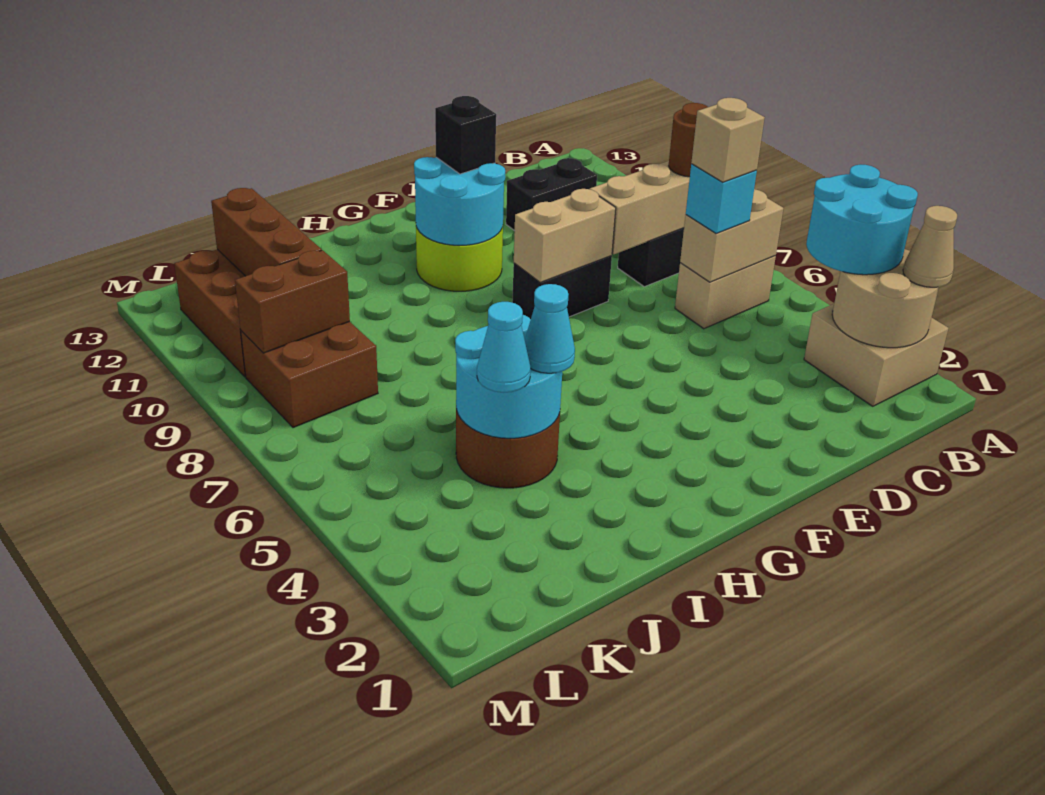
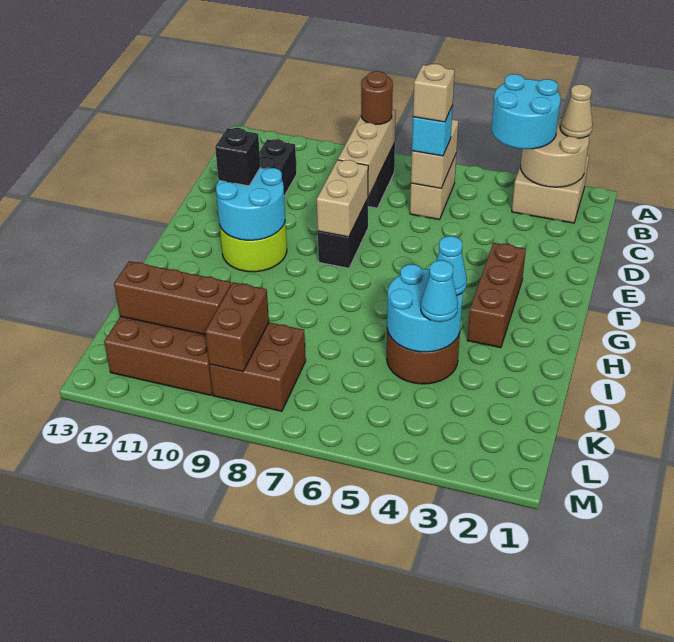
none -> brown 1x3 brick [467,243,526,348]

